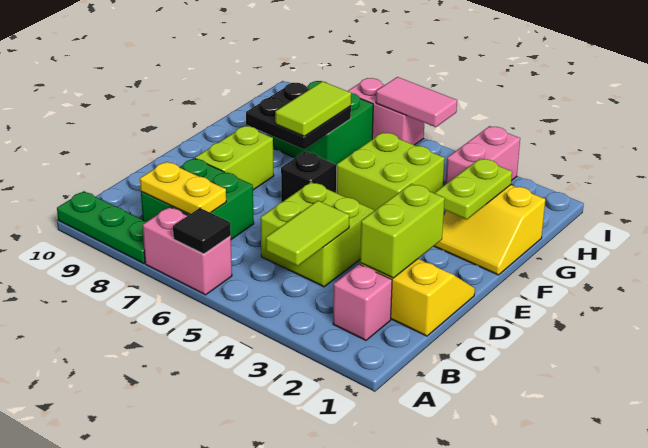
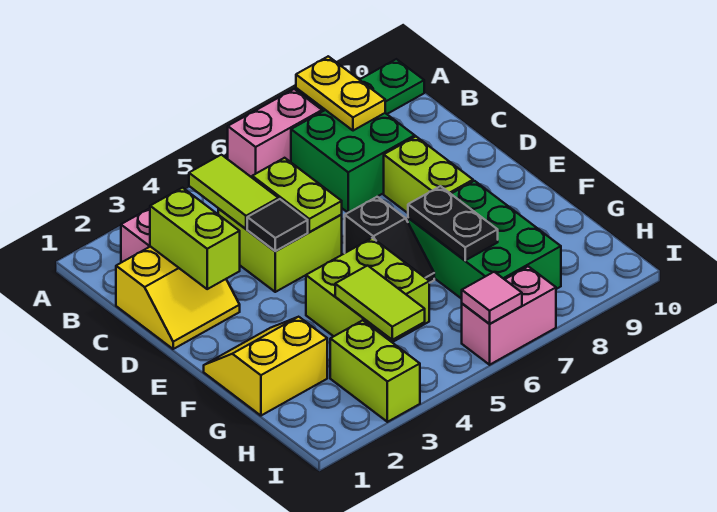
black 1x1 tile [173,208,231,254] -> black 1x1 tile moved to [247,199,308,251]
yellow 1x2 plate [140,162,226,215] -> yellow 1x2 plate turned to [296,56,385,131]
lime 1x2 plate [435,159,512,219] -> lime 1x2 plate moved to [252,158,342,232]
black 2x2 plate [246,83,351,149] -> black 1x2 plate [408,186,498,260]
lime 1x2 tile [275,81,351,136] -> lime 1x2 tile moved to [335,266,425,340]
green 2x2 brick [271,81,373,165] -> green 2x3 brick [408,181,561,299]
pink 1x2 brick [446,126,520,184] -> lime 1x2 brick [330,320,420,422]
pink 1x2 tile [376,77,457,127] -> pink 1x1 tile [462,272,522,324]

